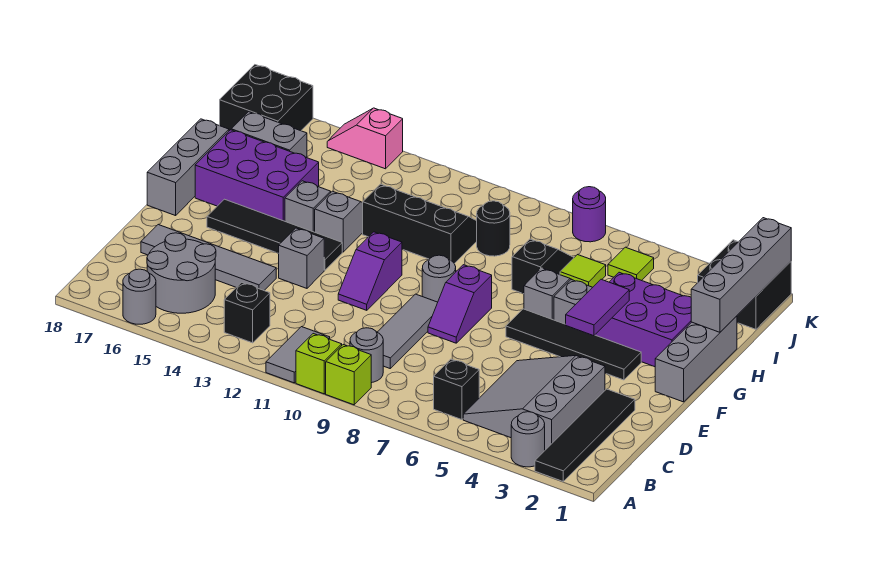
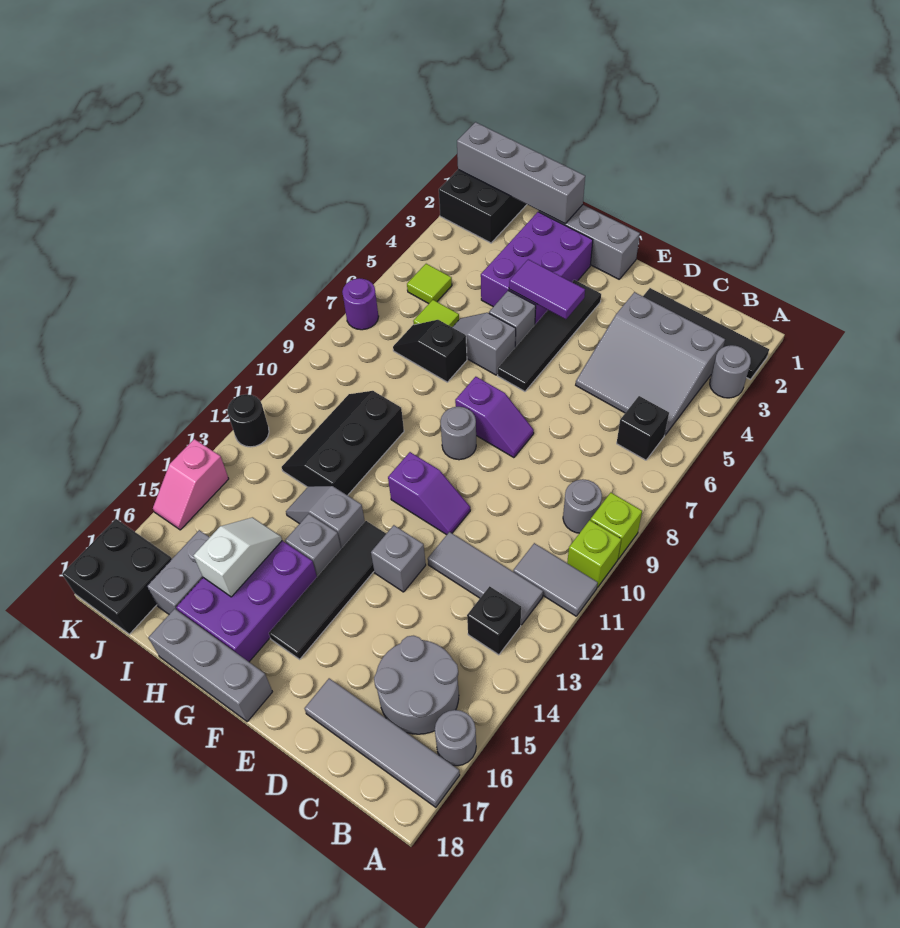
grey 1x3 tile [377,294,438,368] -> grey 1x3 tile moved to [428,532,543,625]
grey 1x4 tile [141,225,276,290] -> grey 1x4 tile turned to [305,678,460,807]
none -> white 1x2 slope [193,517,282,597]
black 1x1 round brick [477,201,510,256] -> black 1x1 round brick moved to [228,394,269,447]

